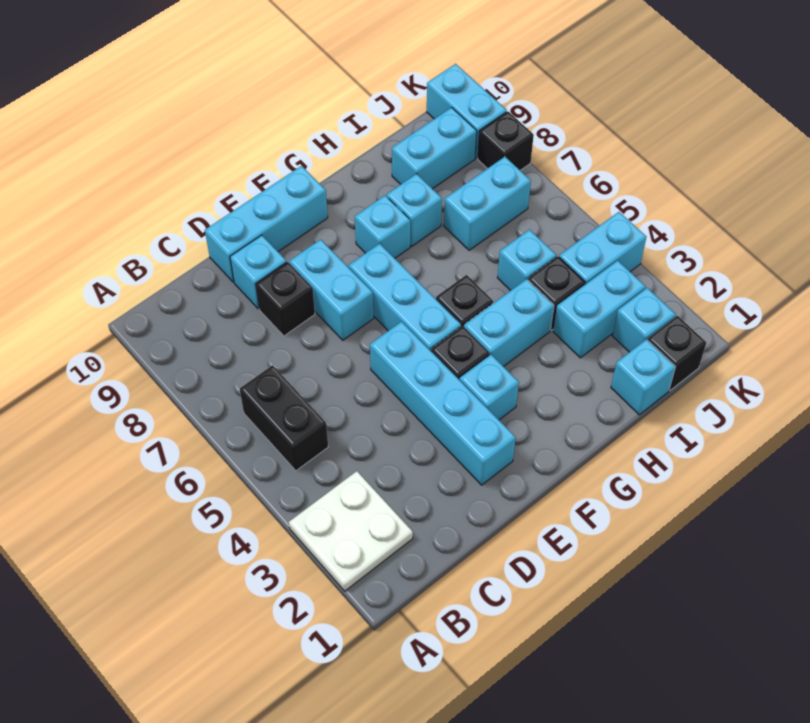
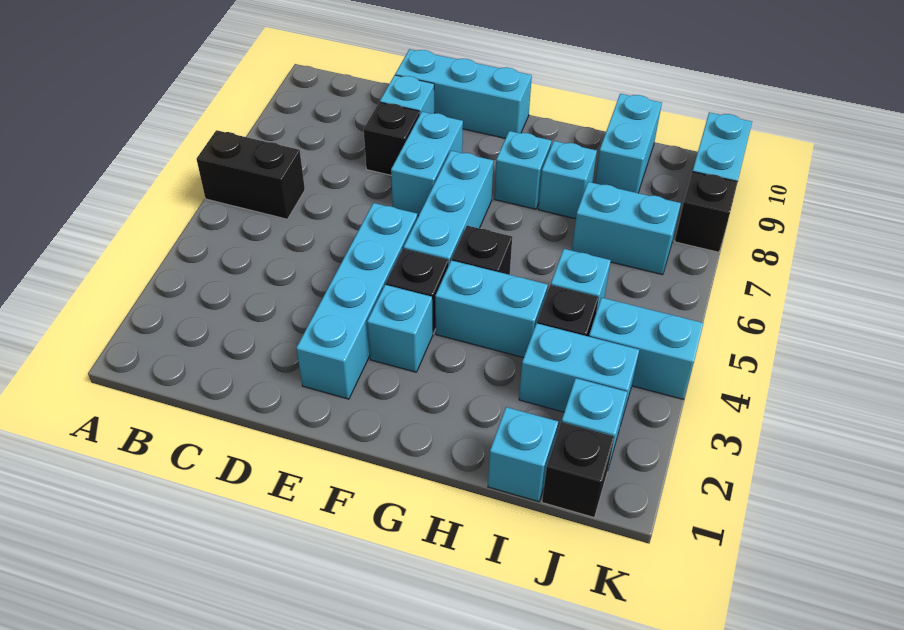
white 2x2 plate [289,471,413,591] -> none
black 1x2 brick [240,365,328,471] -> black 1x2 brick turned to [197,130,305,219]
cyan 1x2 brick [392,108,477,189] -> cyan 1x2 brick turned to [595,94,662,193]

